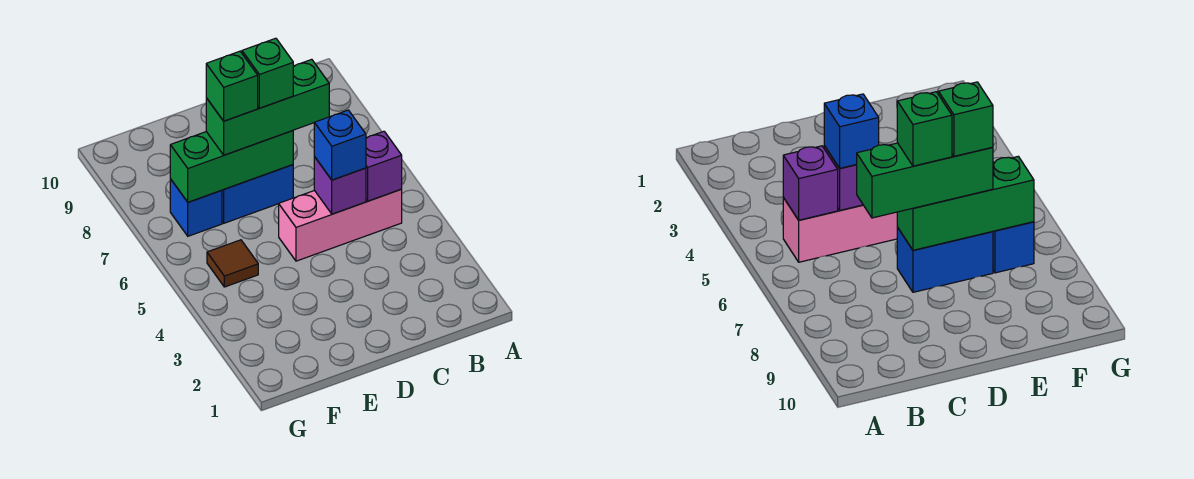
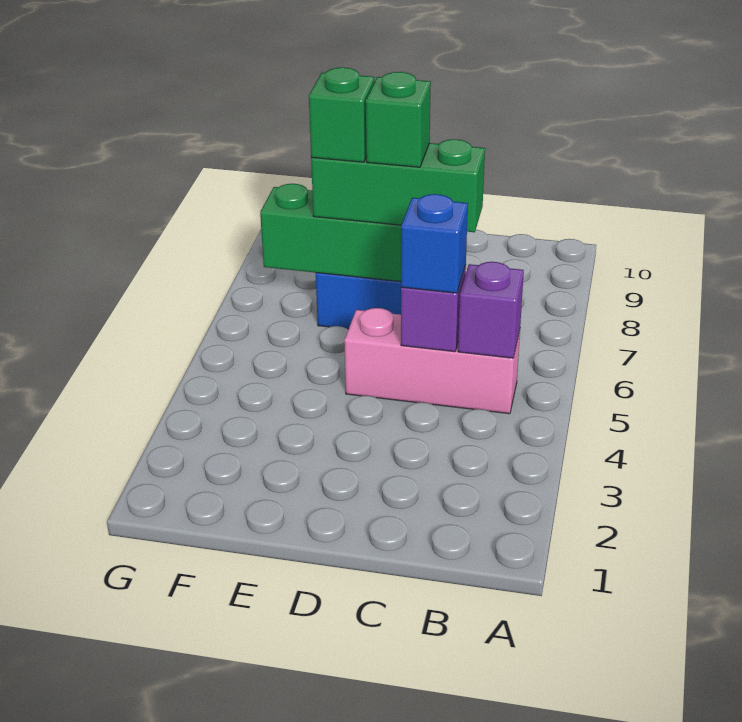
brown 1x1 tile [207,240,258,287] -> none
blue 1x1 brick [170,179,222,236] -> none

